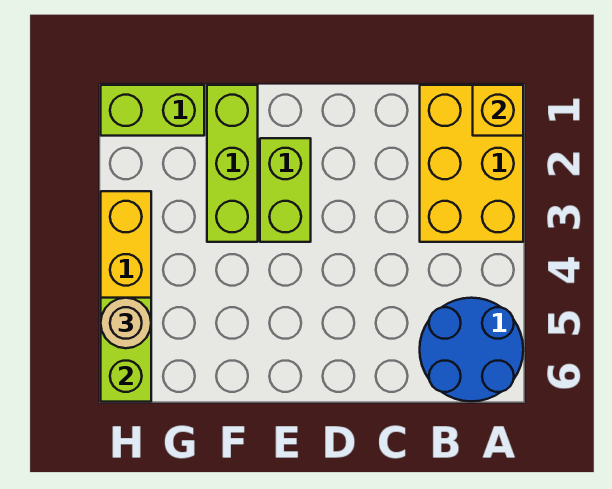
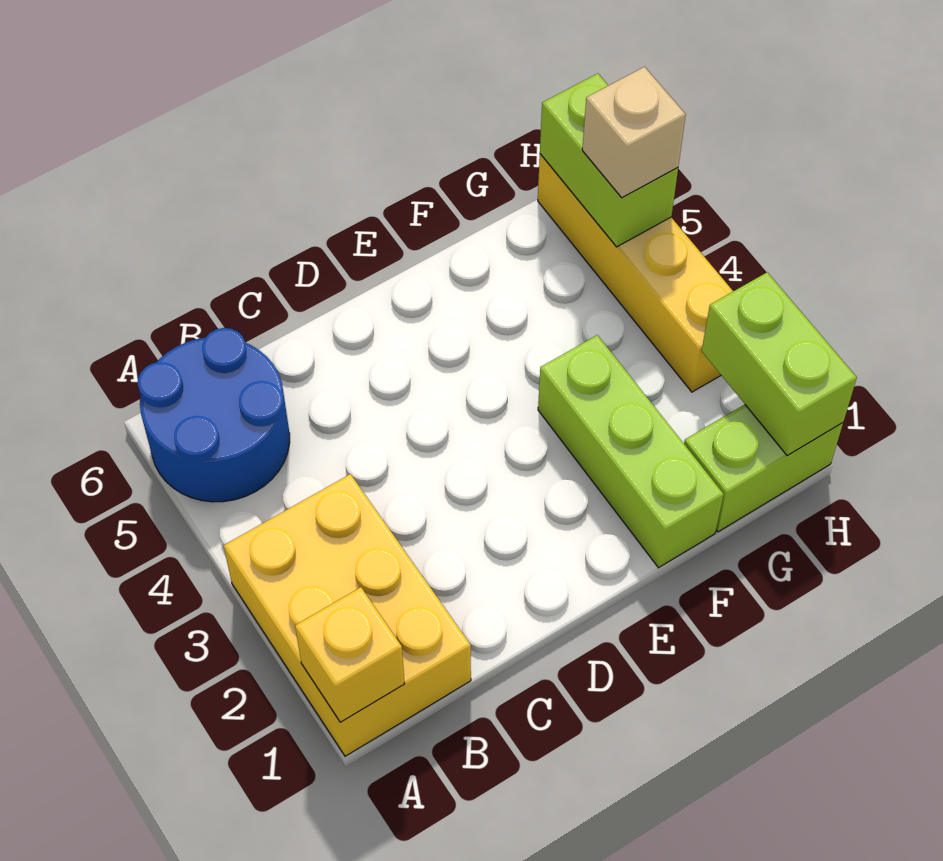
lime 1x2 brick [260,138,311,242] -> lime 1x2 brick moved to [702,272,857,456]
tan 1x1 round brick [101,298,151,348] -> tan 1x1 brick [582,67,686,198]

